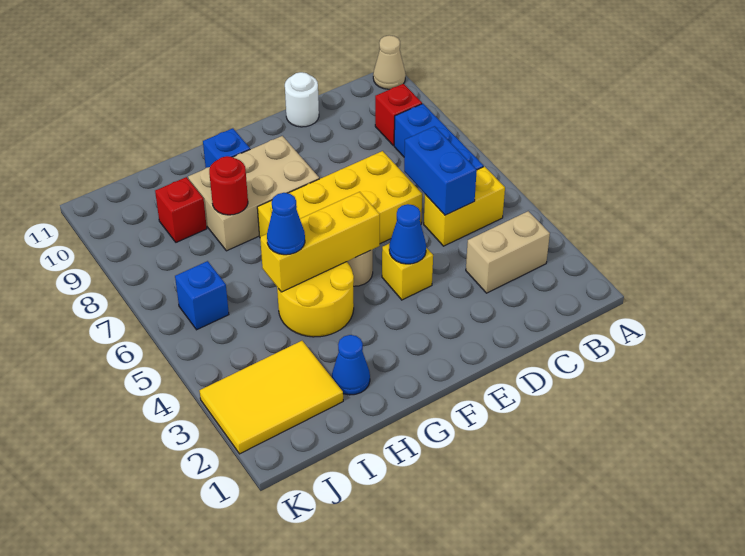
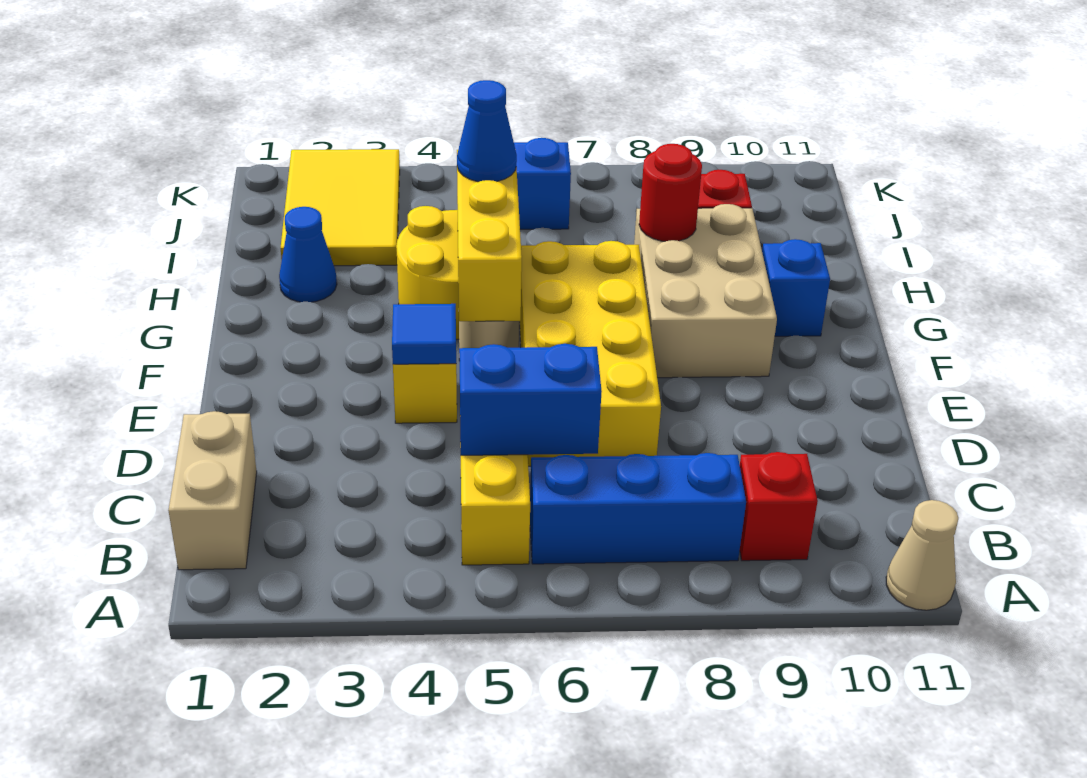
tan 1x2 brick [466,211,550,293] -> tan 1x2 brick moved to [168,411,257,570]
white 1x1 round brick [285,72,319,127] -> none
blue 1x1 cone [389,204,427,264] -> blue 1x1 tile [392,304,456,364]

